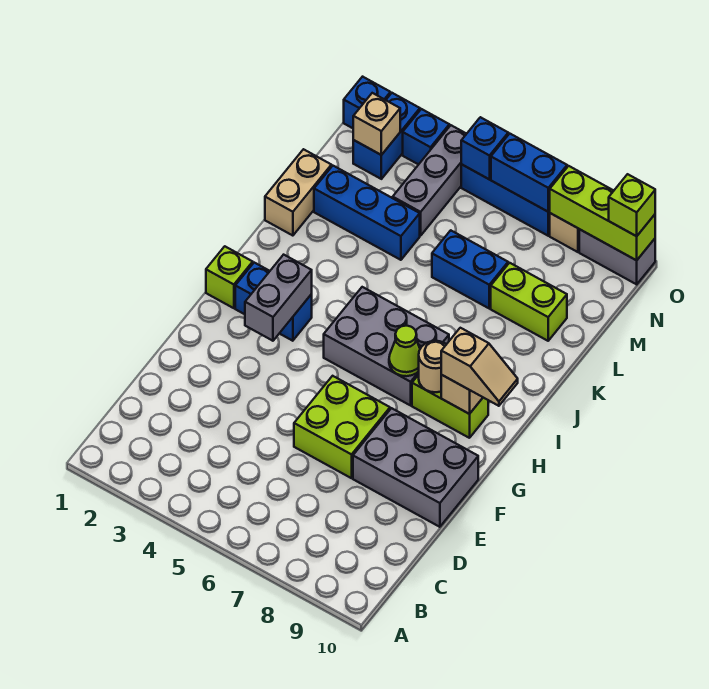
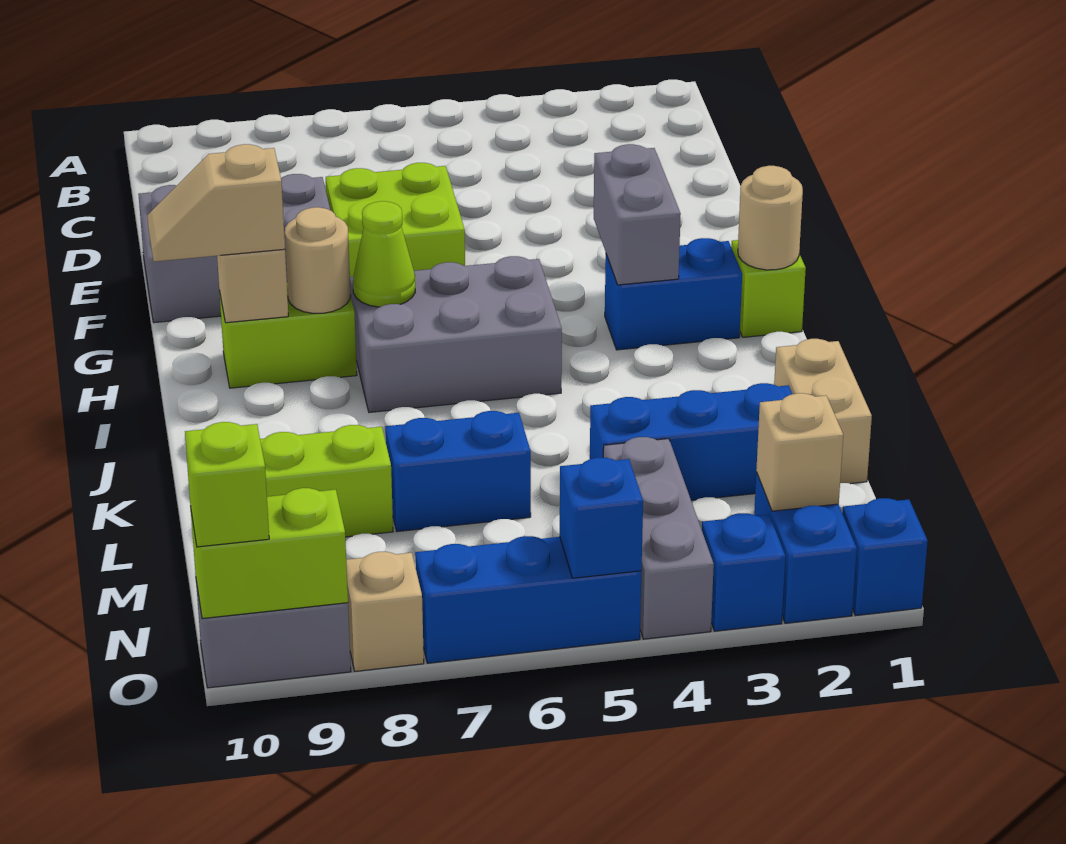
none -> tan 1x1 round brick [738,166,803,270]
blue 1x2 brick [491,134,567,212] -> none
lime 1x3 brick [550,166,655,260] -> lime 1x2 brick [190,488,348,619]

